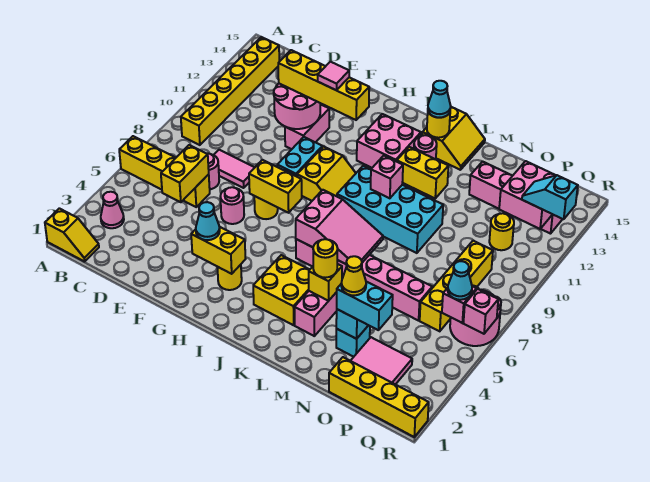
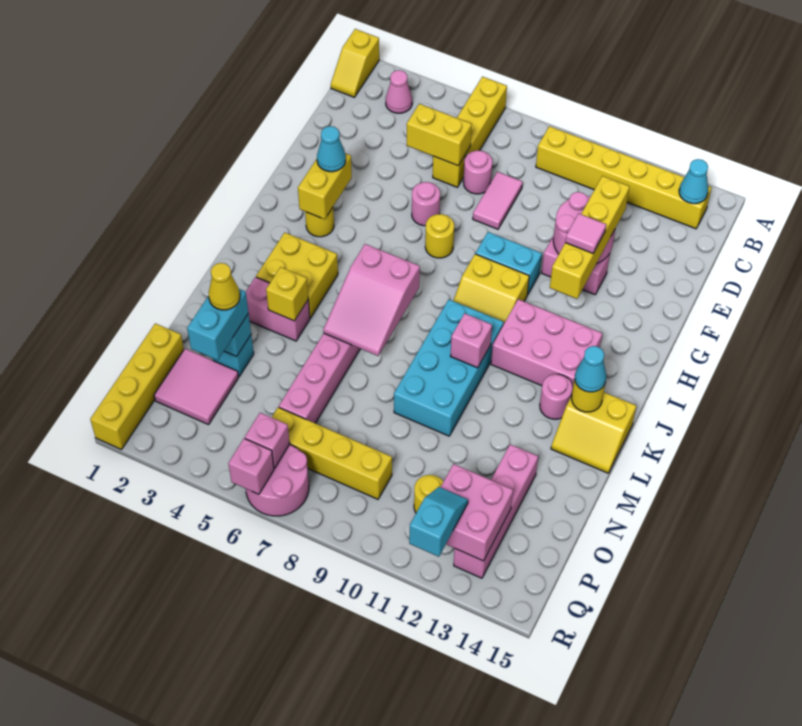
yellow 1x2 brick [249,160,302,213] -> none
pink 2x2 brick [357,114,421,168] -> pink 2x3 brick [491,299,602,391]
yellow 1x2 brick [397,147,448,198] -> none
yellow 1x1 round brick [313,239,338,278] -> none
cyan 1x1 cone [448,261,472,300] -> cyan 1x1 cone moved to [679,159,708,204]

